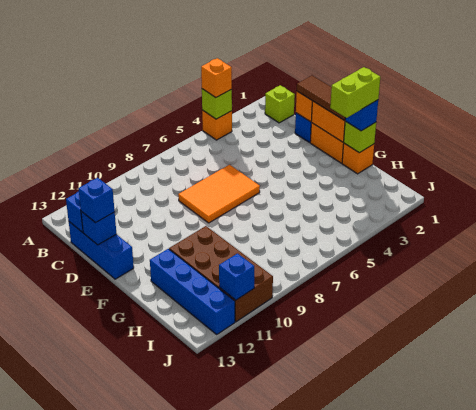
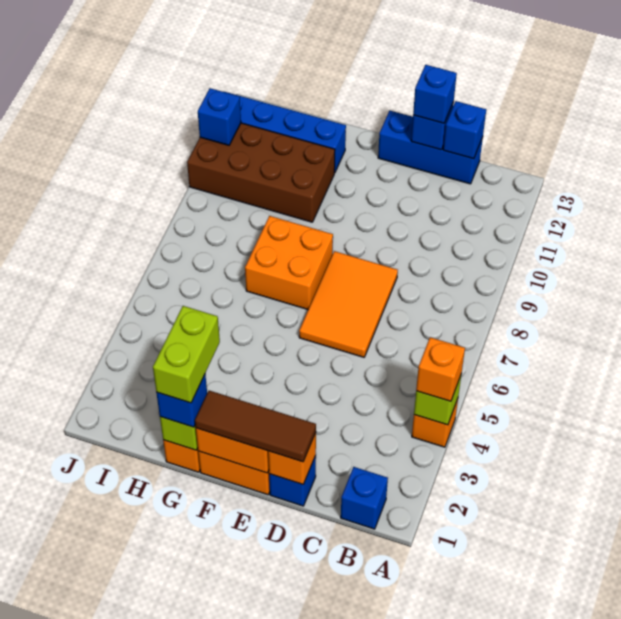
lime 1x1 brick [265,85,295,123] -> blue 1x1 brick [341,467,388,529]
none -> orange 2x2 brick [245,216,333,309]

